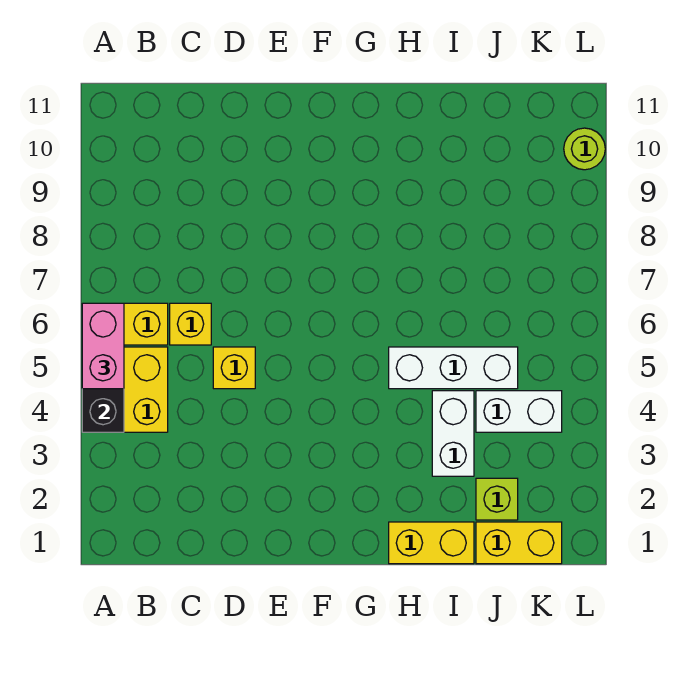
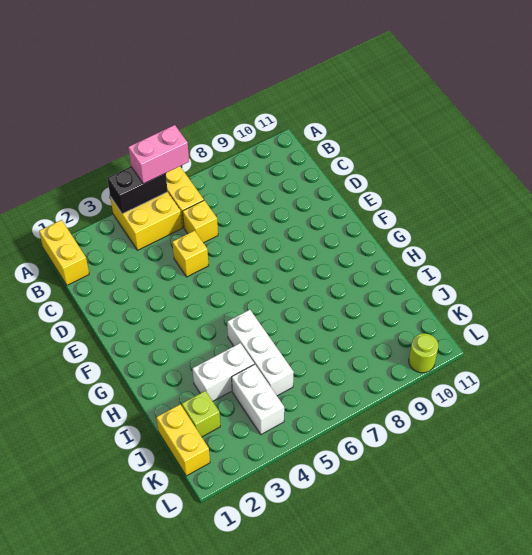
yellow 1x2 brick [389,522,474,564] -> yellow 1x2 brick moved to [39,220,89,285]

